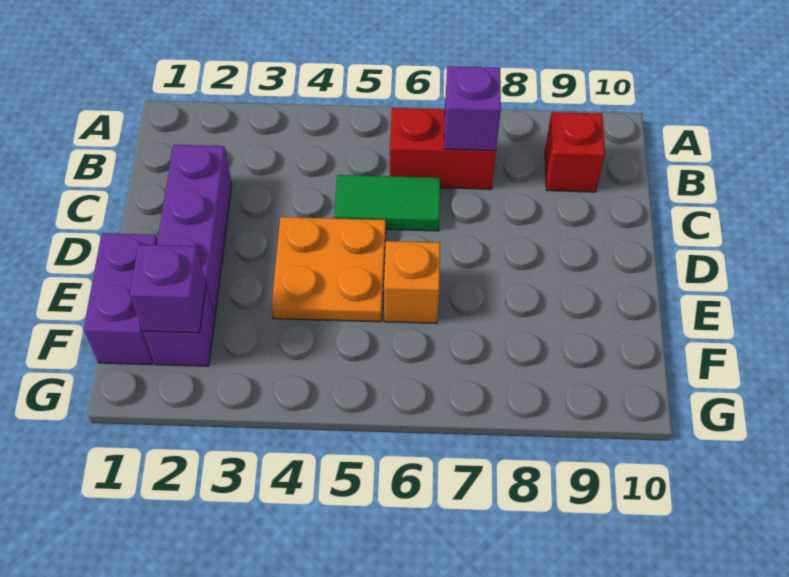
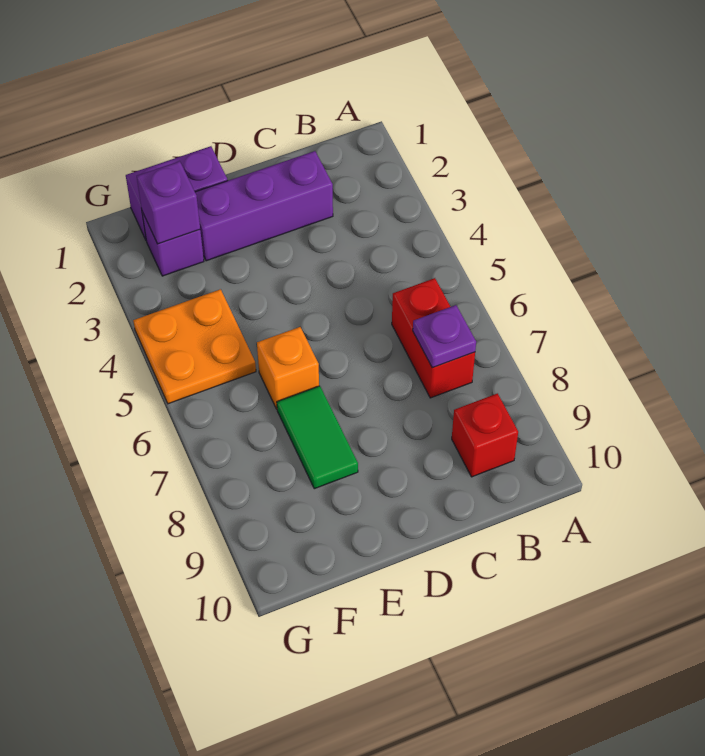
purple 1x1 brick [444,66,501,151] -> purple 1x1 plate [413,305,476,368]
green 1x2 tile [334,175,440,231] -> green 1x2 tile moved to [277,386,358,489]
orange 2x2 plate [271,217,386,322] -> orange 2x2 plate moved to [133,289,256,404]

